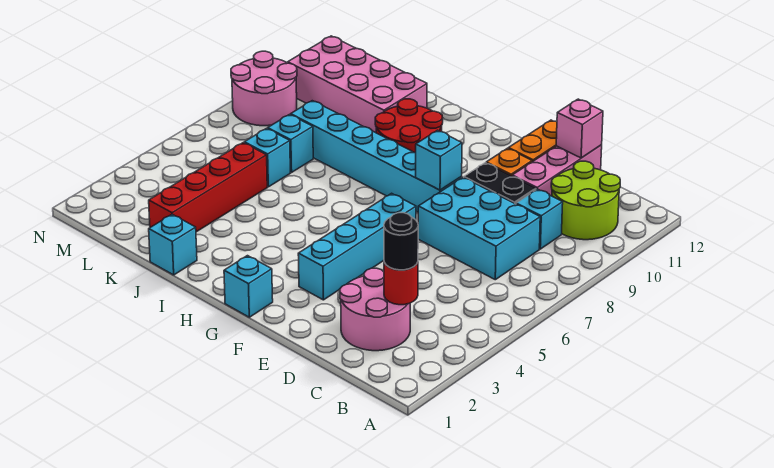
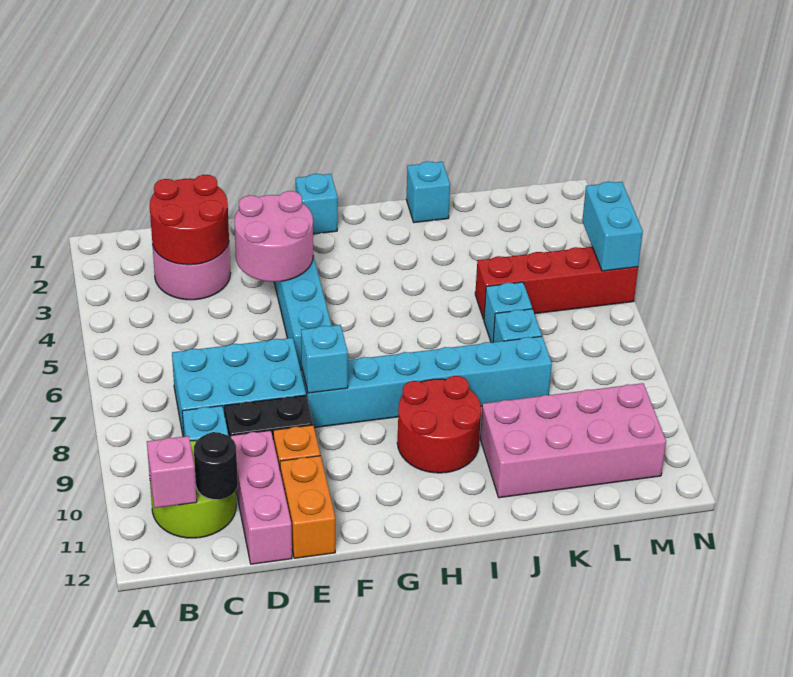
red 1x1 round brick [384,262,418,305] -> red 2x2 round brick [150,175,229,265]
black 1x1 round brick [384,213,418,270] -> black 1x1 round brick moved to [194,432,238,500]
pink 1x1 brick [556,99,603,158] -> pink 1x1 brick moved to [147,436,197,508]
red 1x4 brick [149,143,267,232] -> red 1x4 brick turned to [475,247,638,319]
pink 2x2 round brick [231,51,297,126] -> pink 2x2 round brick moved to [234,191,313,282]
none -> cyan 1x2 brick [582,182,643,271]

